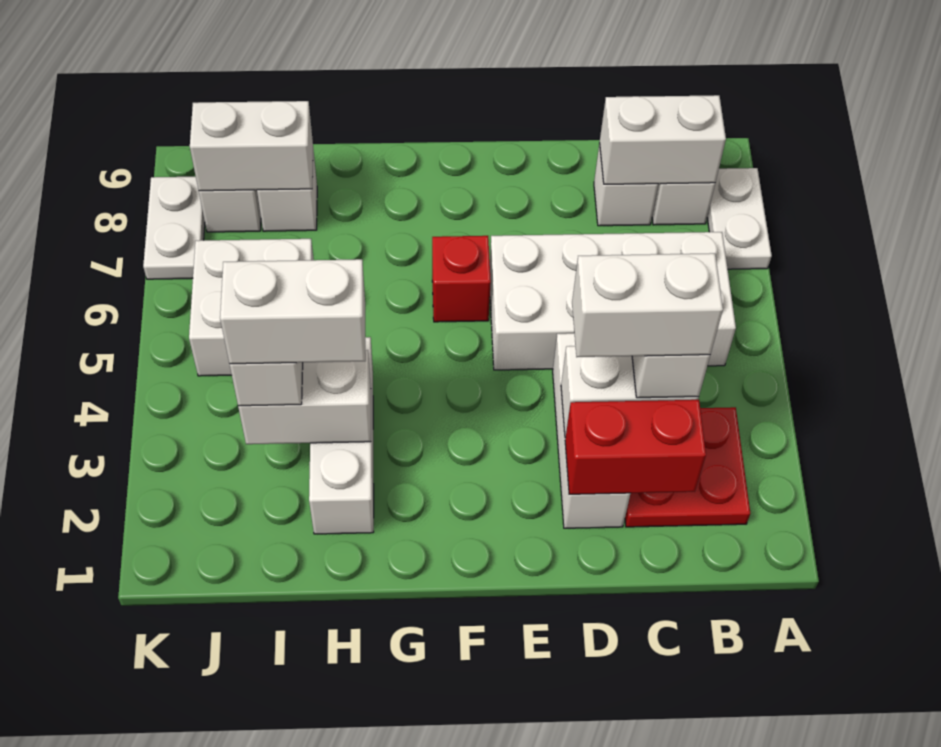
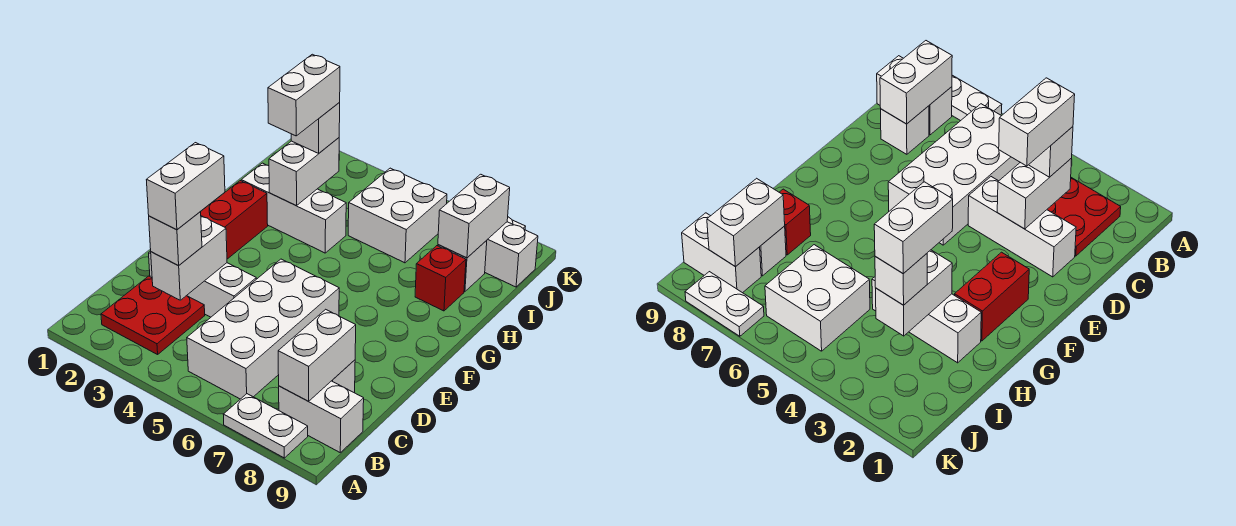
red 1x2 brick [565,400,706,494] -> red 1x2 brick moved to [201,181,268,259]
red 1x1 brick [432,236,491,322] -> red 1x1 brick moved to [415,246,466,311]

